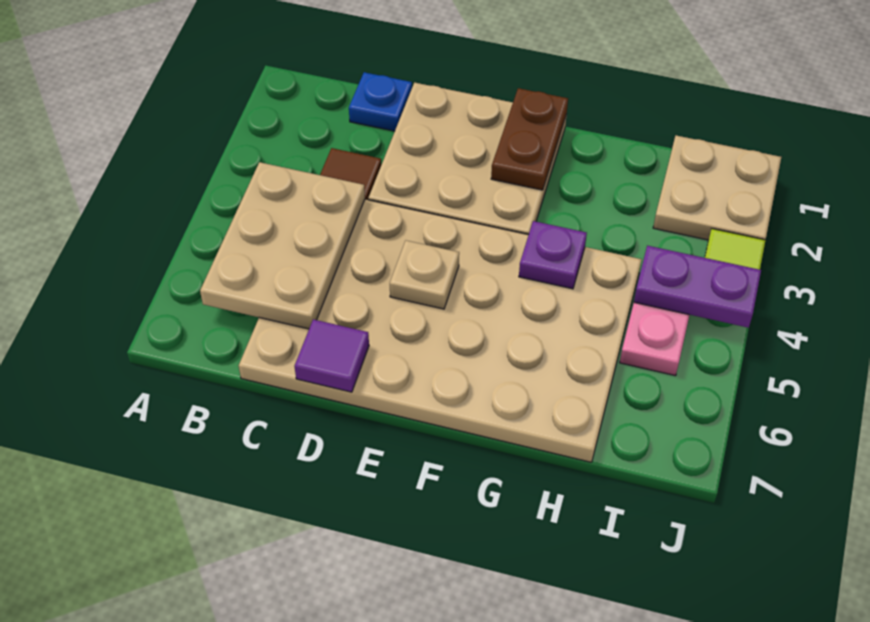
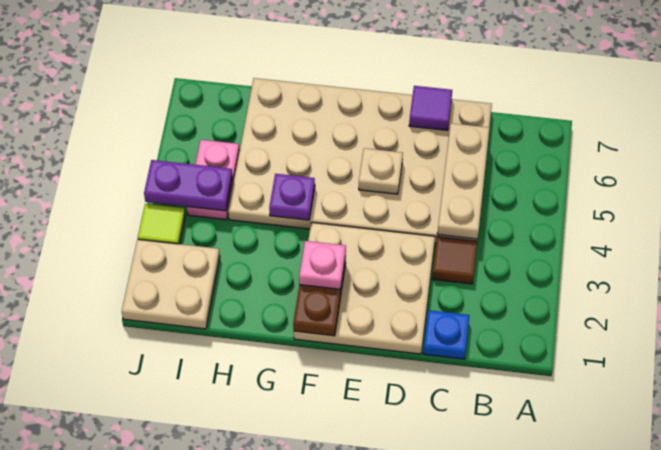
tan 2x3 plate [200,162,365,329] -> tan 1x3 plate [438,123,490,239]
none -> pink 1x1 plate [299,241,346,289]

